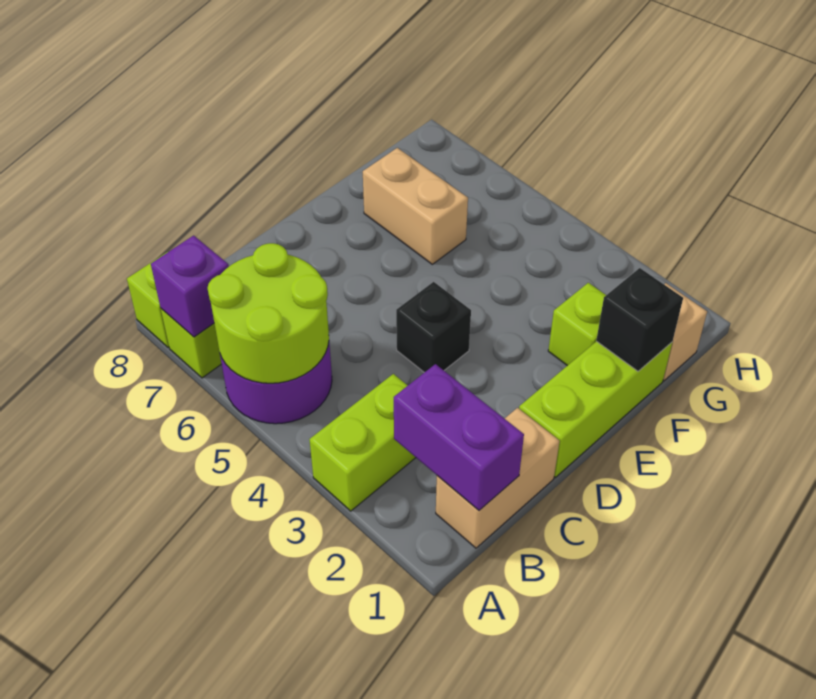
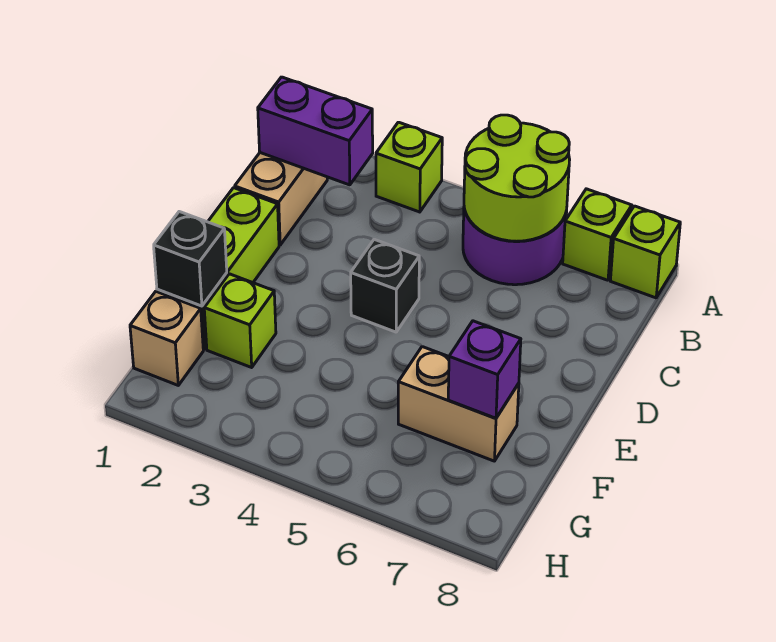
lime 1x2 brick [309,374,416,511] -> lime 1x1 brick [376,122,442,212]
purple 1x1 brick [151,236,229,337] -> purple 1x1 brick moved to [448,321,521,418]

